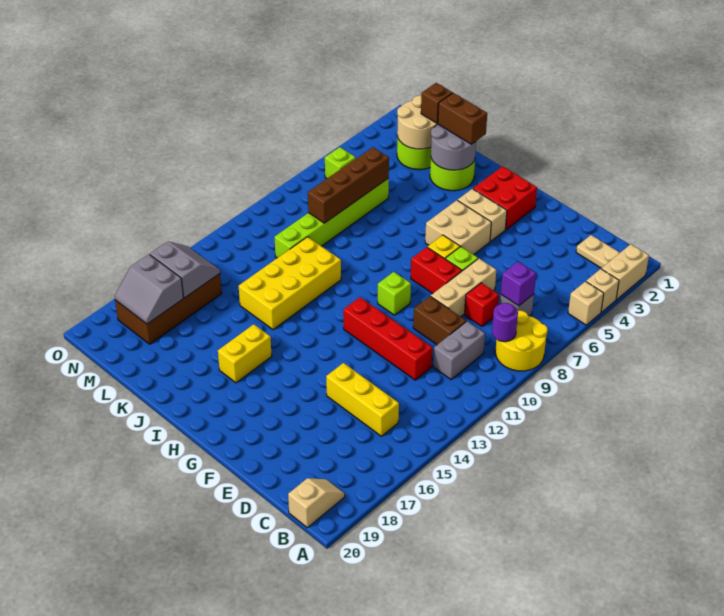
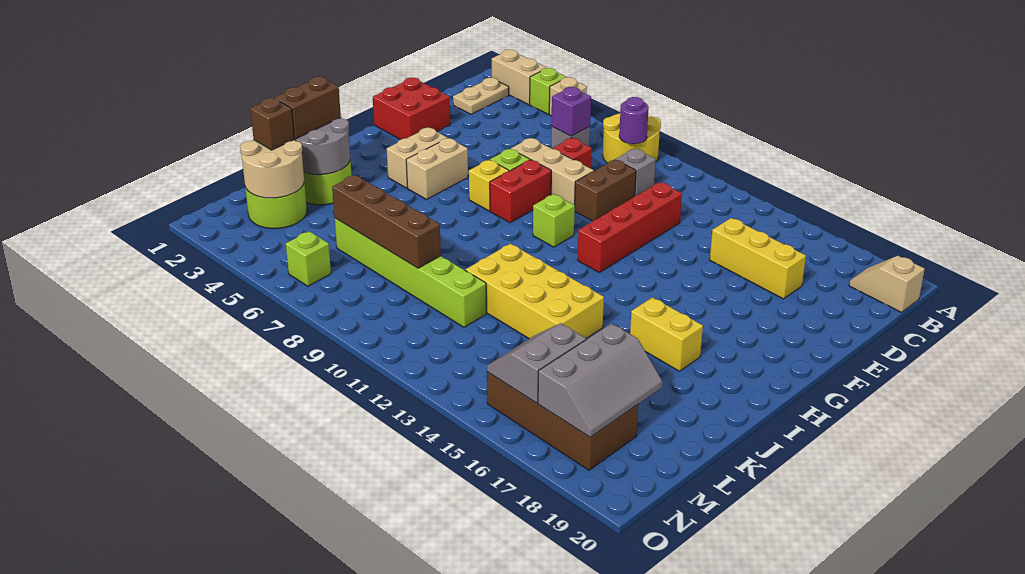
tan 1x1 brick [586,269,619,312] -> lime 1x1 brick [530,68,566,114]
grey 1x2 brick [433,321,485,380] -> grey 1x1 brick [616,148,656,196]
yellow 1x3 brick [326,363,399,436] -> yellow 1x3 brick turned to [710,218,806,299]
red 2x2 brick [473,166,537,230] -> red 2x2 brick moved to [373,78,450,139]
tan 2x2 brick [425,200,491,255] -> tan 1x2 brick [406,138,468,199]
grey 2x2 slope [114,254,184,324] -> grey 2x3 slope [538,323,663,437]

